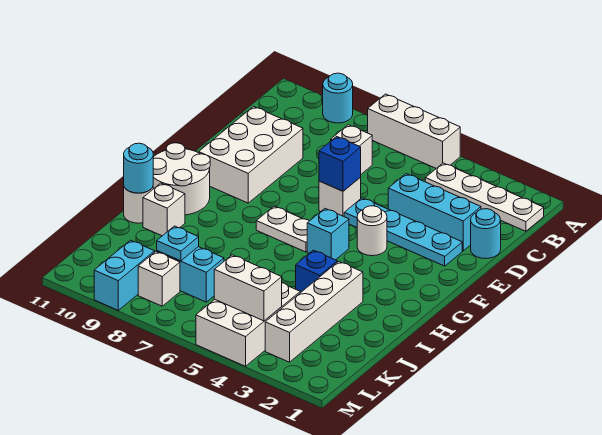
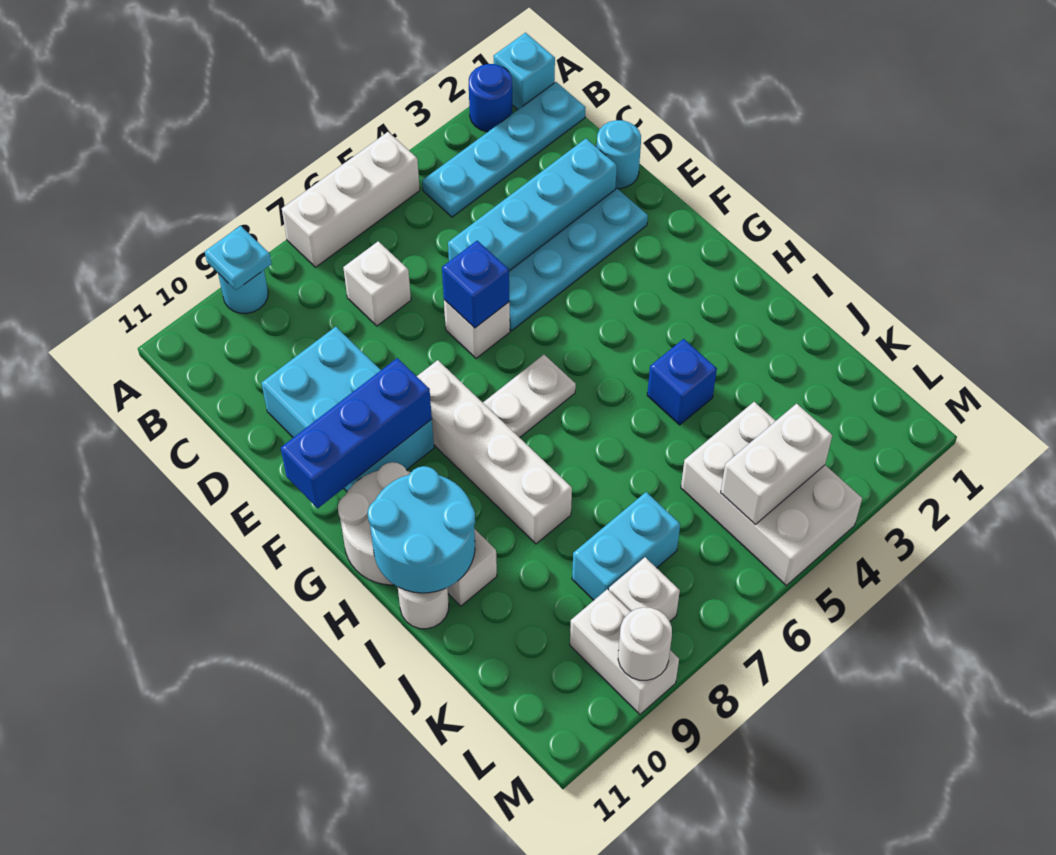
none -> blue 1x1 round brick [469,64,512,132]
white 1x4 plate [425,163,544,231] -> cyan 1x4 plate [422,82,586,217]
cyan 1x3 brick [388,174,481,251] -> cyan 1x4 brick [448,139,617,271]
white 2x3 brick [199,107,303,203] -> cyan 2x3 brick [261,327,434,491]
white 1x1 round brick [357,206,387,256] -> white 1x1 round brick moved to [618,607,672,680]
none -> blue 1x3 brick [281,358,432,508]
cyan 1x1 brick [307,209,349,260] -> cyan 1x1 brick moved to [494,33,555,110]
white 1x4 brick [265,261,363,362] -> white 1x4 brick moved to [417,360,572,544]
cyan 1x1 round brick [124,143,153,193] -> cyan 2x2 round brick [368,466,475,593]
cyan 1x1 plate [157,226,199,261] -> cyan 1x1 plate moved to [205,226,272,290]
cyan 1x2 brick [94,240,155,310] -> white 1x2 brick [570,589,679,714]

